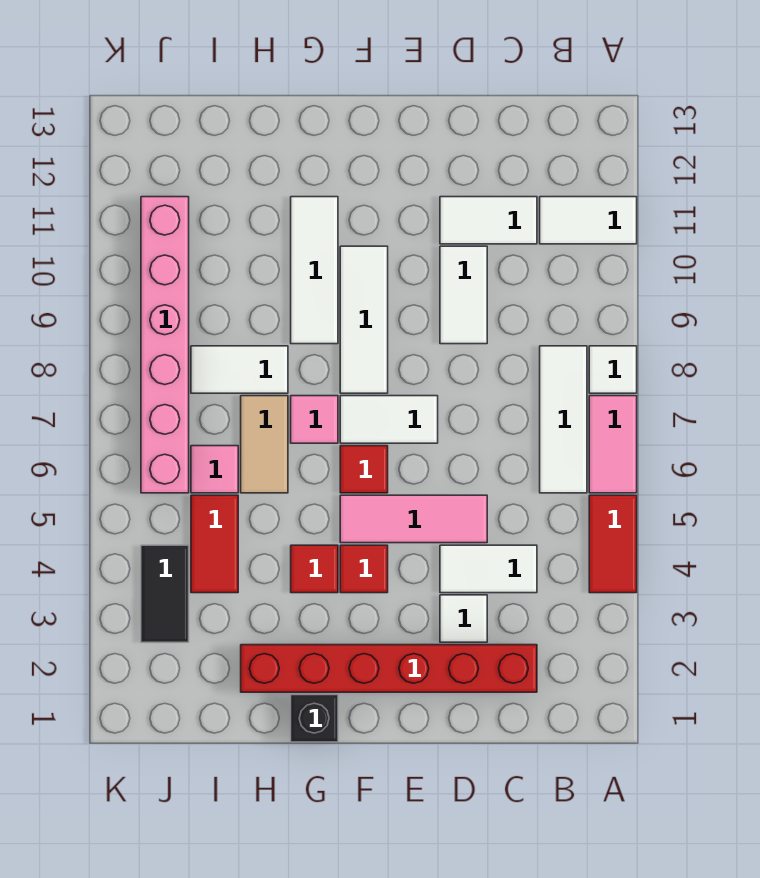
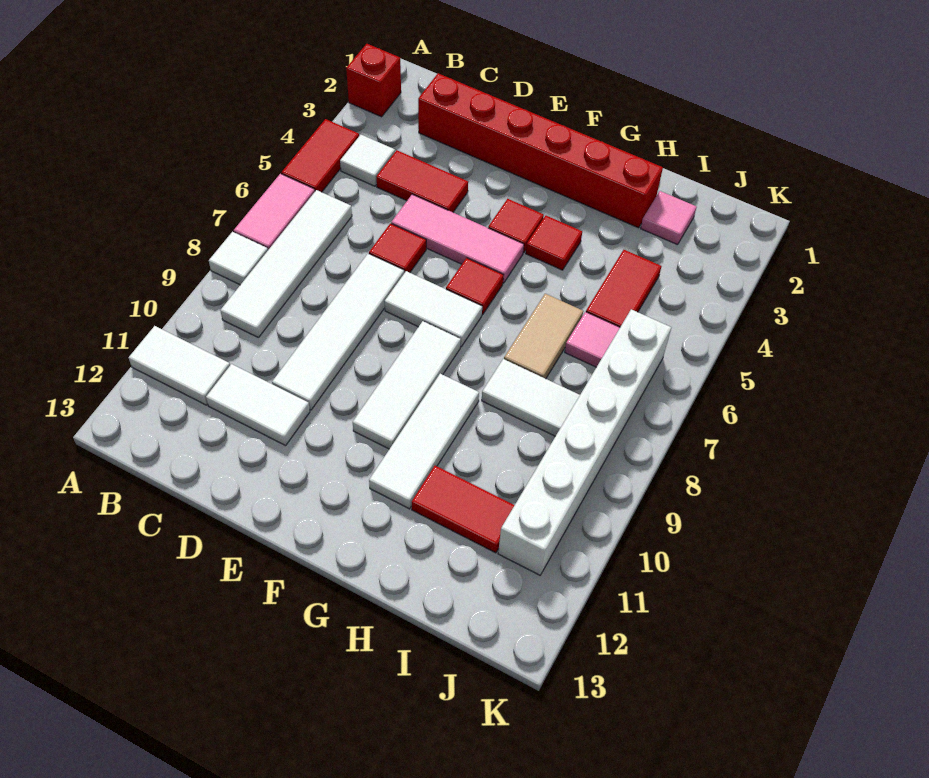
none -> red 1x1 brick [346,44,401,117]
white 1x3 tile [540,346,587,493] -> white 1x4 tile [220,190,352,337]
white 1x2 tile [440,545,537,593] -> red 1x2 tile [376,150,468,212]
white 1x1 tile [440,595,487,642] -> white 1x1 tile moved to [340,135,395,186]
none -> red 1x1 tile [369,223,426,273]
white 1x2 tile [440,246,487,344] -> white 1x4 tile [272,254,404,410]
black 1x1 brick [291,695,338,742] -> none
pink 1x1 tile [291,396,338,443] -> pink 1x1 tile moved to [641,191,696,245]
none -> red 1x2 tile [412,466,514,553]
black 1x2 tile [141,545,189,642] -> none
pink 1x6 brick [141,197,189,493] -> white 1x6 brick [498,309,671,575]

